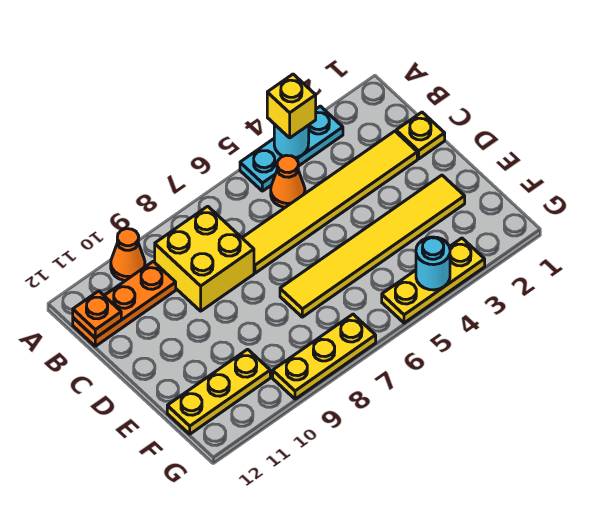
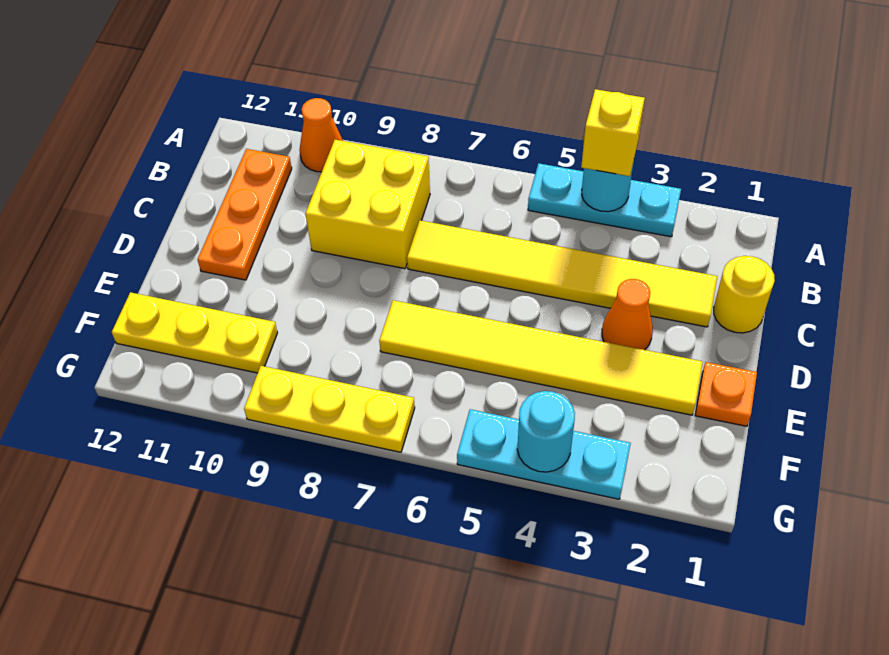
orange 1x1 cone [271,155,305,207] -> orange 1x1 cone moved to [602,279,653,350]
orange 1x3 plate [73,261,176,346] -> orange 1x3 plate turned to [198,149,292,280]
orange 1x1 plate [73,291,121,338] -> orange 1x1 plate moved to [695,362,757,426]
yellow 1x1 plate [396,112,445,159] -> yellow 1x1 round brick [714,256,775,333]
yellow 1x3 plate [382,238,485,323] -> cyan 1x3 plate [457,409,631,499]

